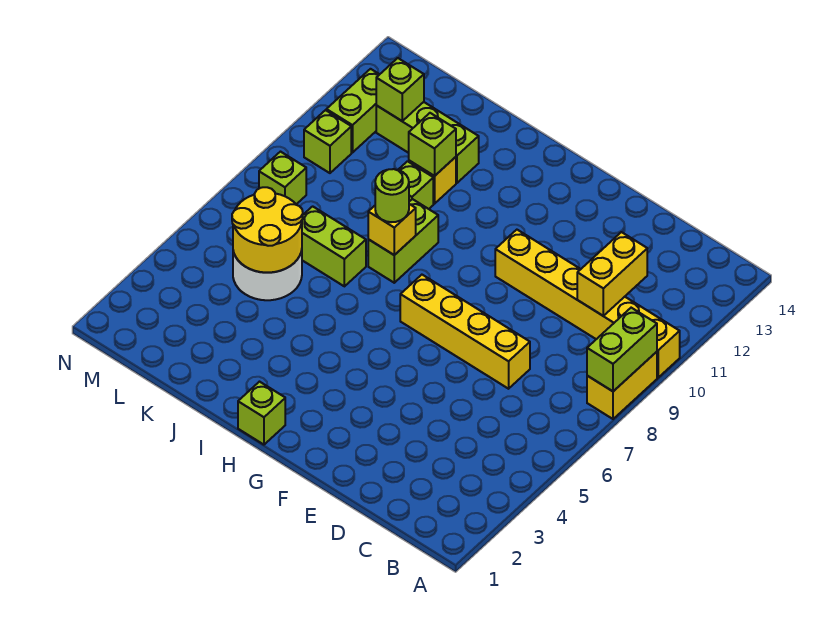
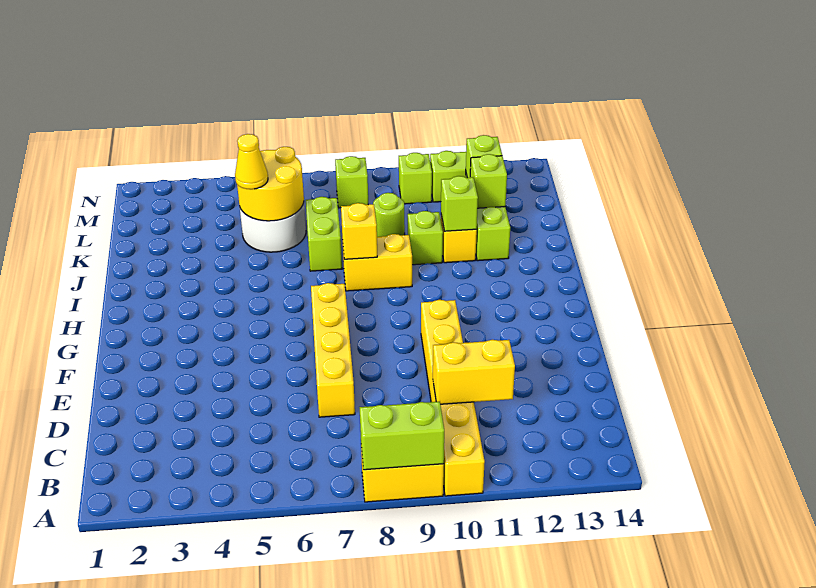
lime 1x1 brick [238,382,285,445] -> lime 1x1 brick moved to [470,154,507,208]
lime 1x2 brick [368,199,438,283] -> yellow 1x2 brick [343,234,412,291]
lime 1x1 round brick [375,169,409,222] -> lime 1x1 round brick moved to [373,193,405,237]
none -> yellow 1x1 cone [235,134,268,189]

